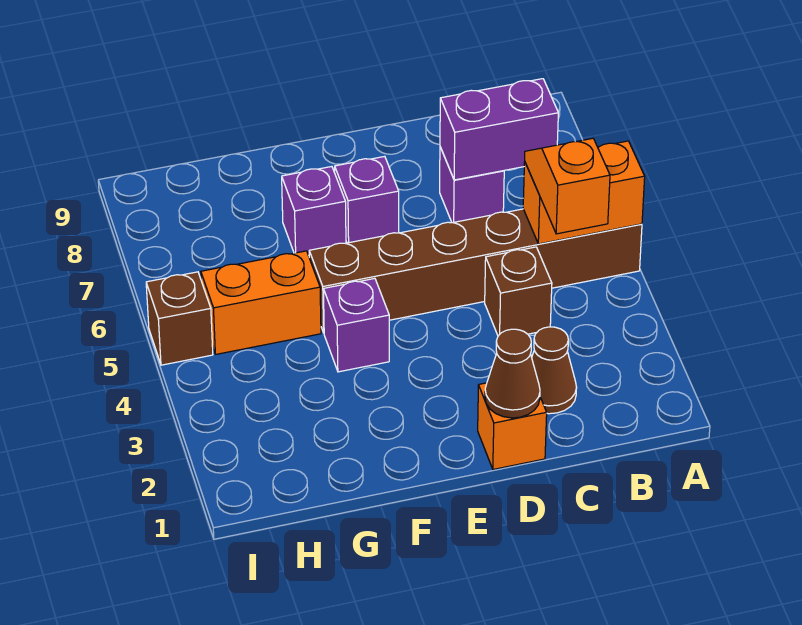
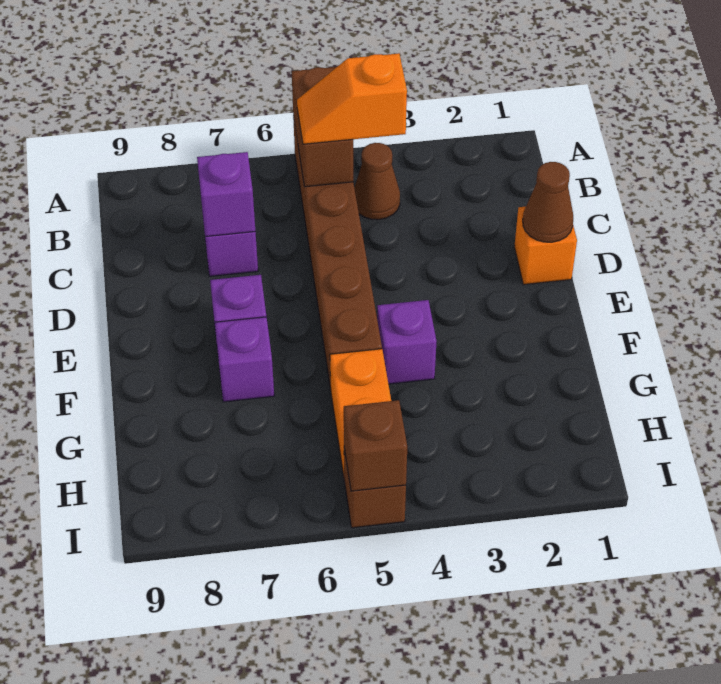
orange 1x2 brick [523,141,645,244] -> brown 1x2 brick [292,67,353,187]
purple 1x2 brick [440,79,558,180] -> purple 1x1 brick [197,152,255,237]
brown 1x1 cone [532,327,577,414] -> brown 1x1 cone moved to [354,143,400,220]
brown 1x1 brick [485,247,552,336] -> brown 1x1 brick moved to [344,400,407,491]

